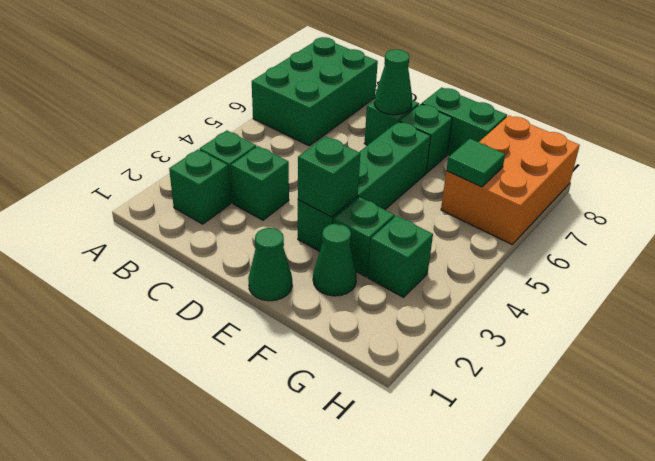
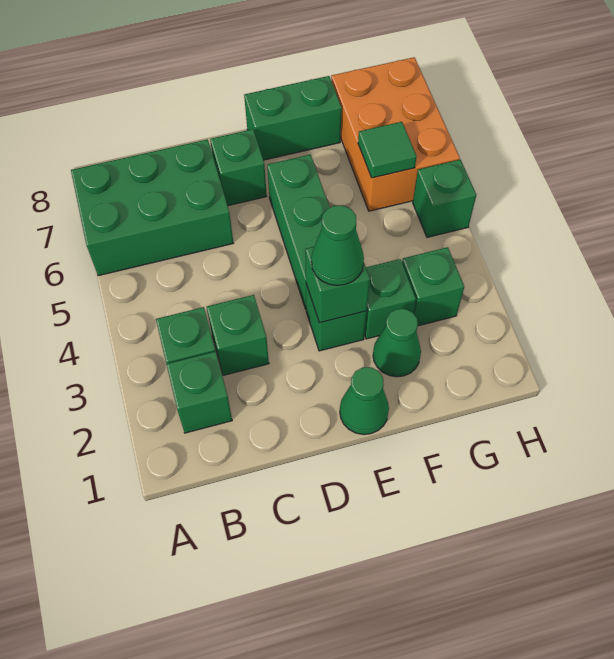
green 2x3 brick [252,37,378,146] -> green 2x3 brick turned to [71,139,233,276]
green 1x1 cone [374,50,412,115] -> green 1x1 cone moved to [311,205,364,286]
green 1x1 brick [399,104,452,173] -> green 1x1 brick moved to [413,160,476,237]

